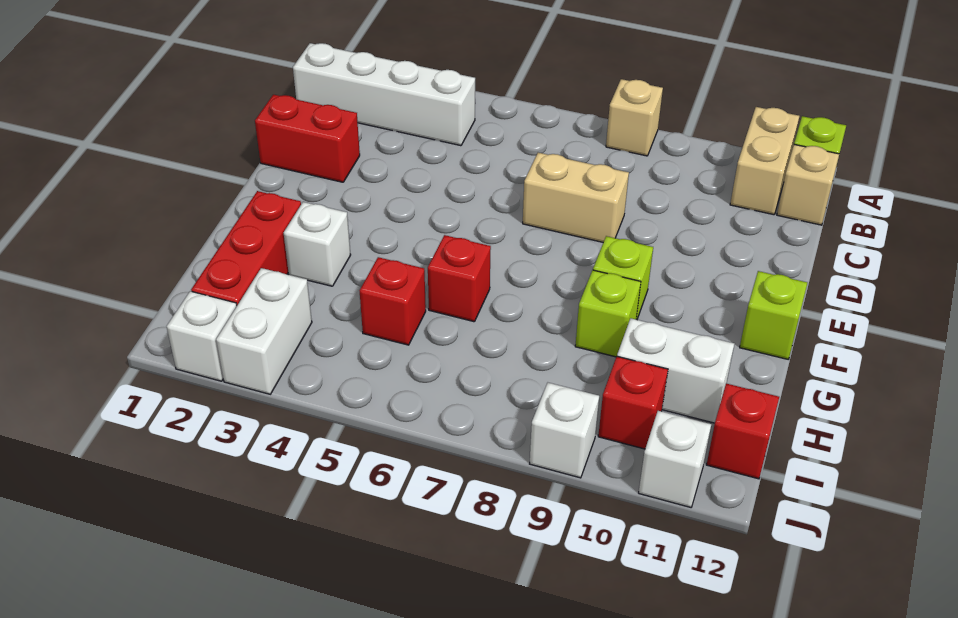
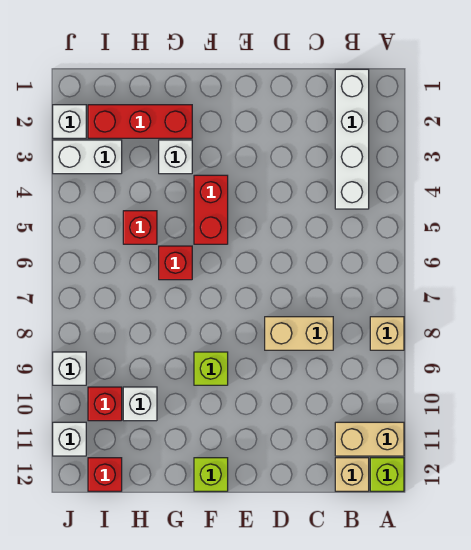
red 1x2 brick [255,95,360,182] -> red 1x2 brick moved to [194,175,228,244]
tan 1x2 brick [523,153,629,242] -> tan 1x2 brick turned to [265,317,333,350]
lime 1x1 brick [575,270,641,357] -> none
white 1x2 brick [617,318,734,423] -> white 1x1 brick [123,387,157,421]

